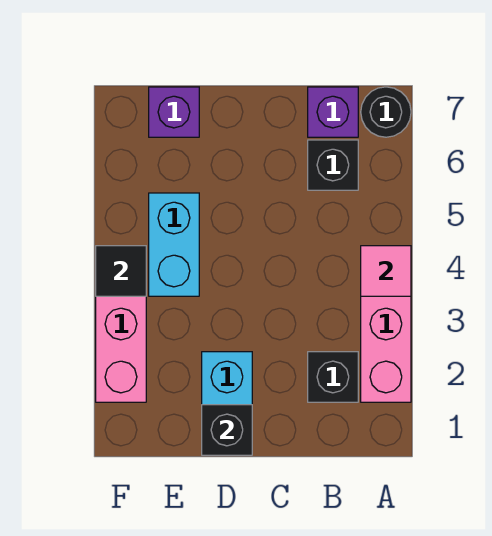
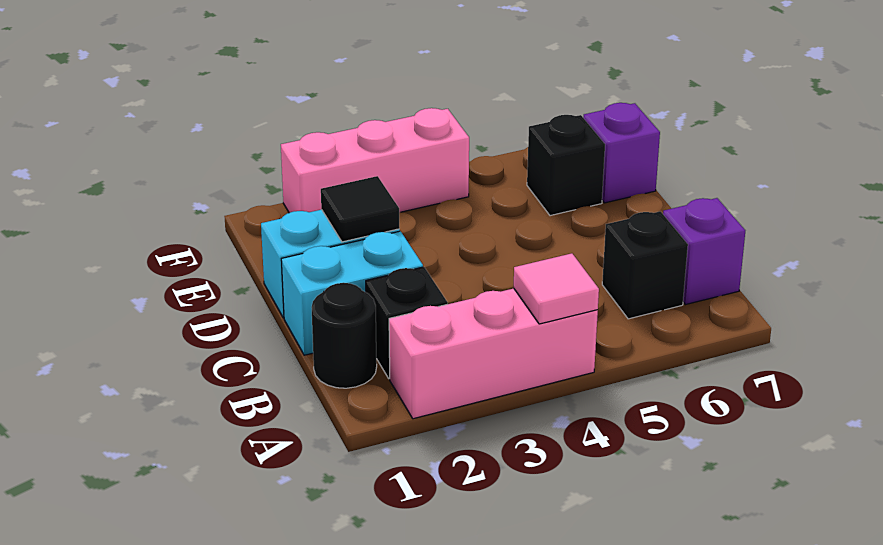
black 1x1 round brick [361,87,411,137] -> black 1x1 round brick moved to [312,283,377,388]
black 1x1 brick [202,405,252,455] -> black 1x1 brick moved to [527,115,605,216]
cyan 1x2 brick [149,193,199,296] -> cyan 1x2 brick moved to [281,231,423,355]
black 1x1 tile [96,246,146,296] -> black 1x1 tile moved to [321,176,400,242]

